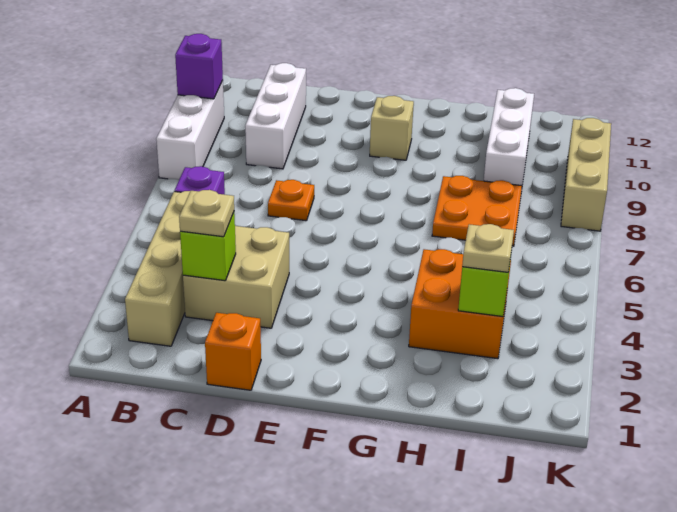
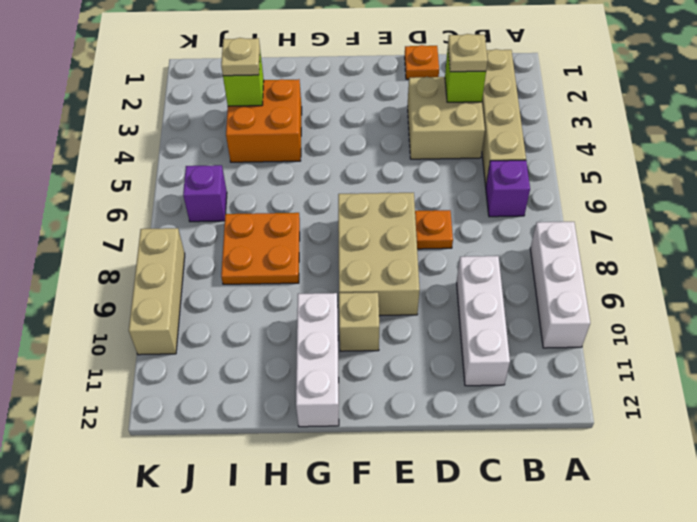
purple 1x1 brick [175,34,223,99] -> purple 1x1 brick moved to [183,165,227,222]
orange 1x1 brick [205,313,261,390] -> orange 1x1 plate [405,45,439,79]
none -> tan 2x3 brick [338,193,420,316]
white 1x3 brick [484,88,534,186] -> white 1x3 brick moved to [296,293,339,427]

